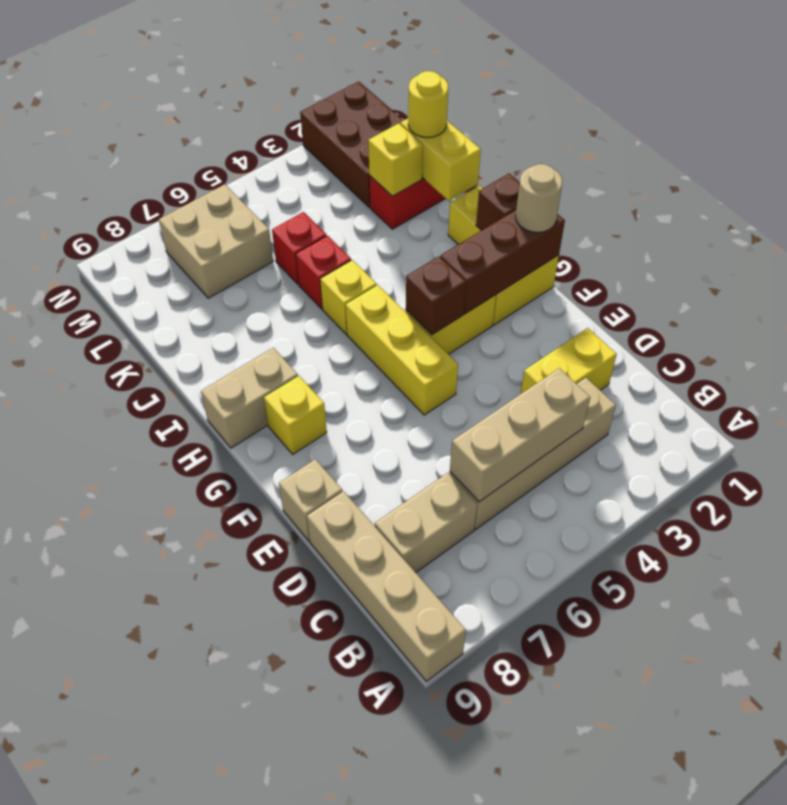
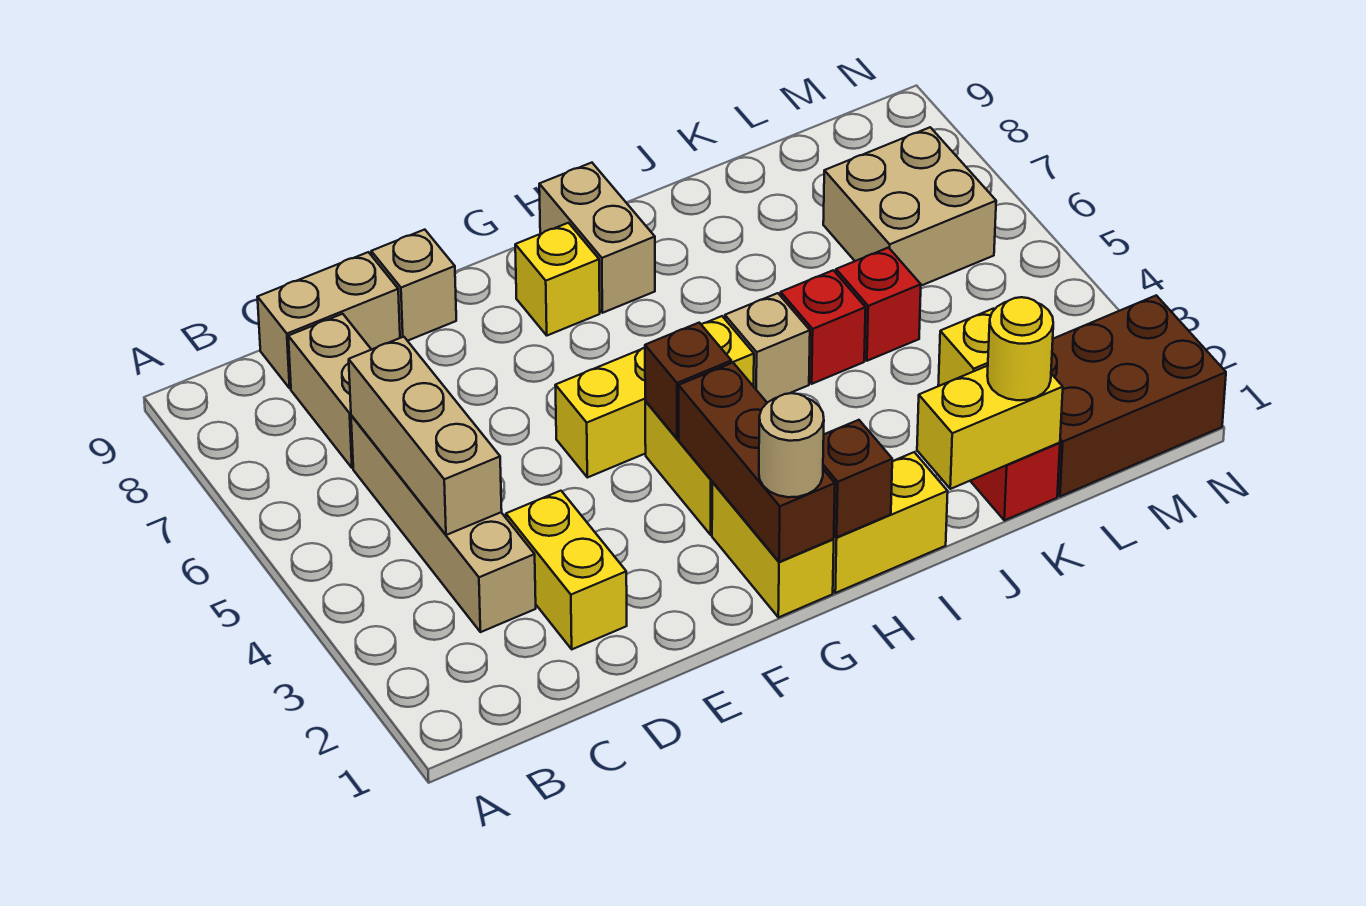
tan 1x4 brick [307,491,466,681] -> tan 1x2 brick [258,252,400,388]
yellow 1x1 brick [320,260,377,334] -> tan 1x1 brick [725,293,810,403]

